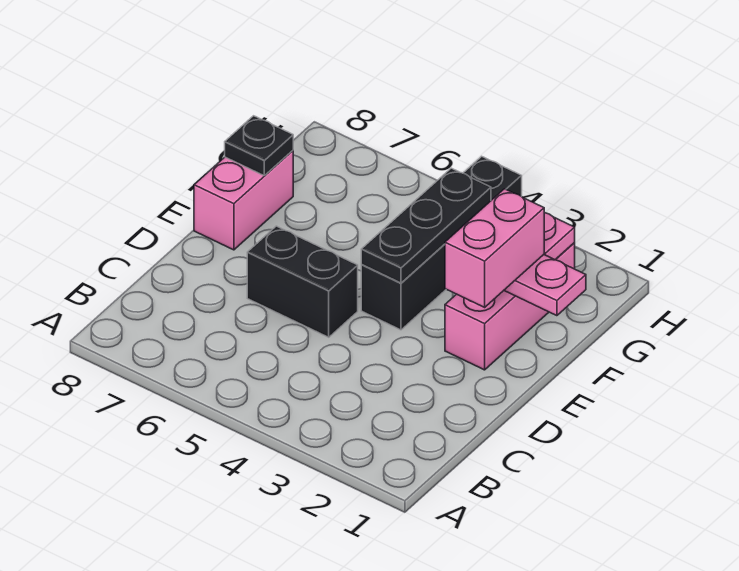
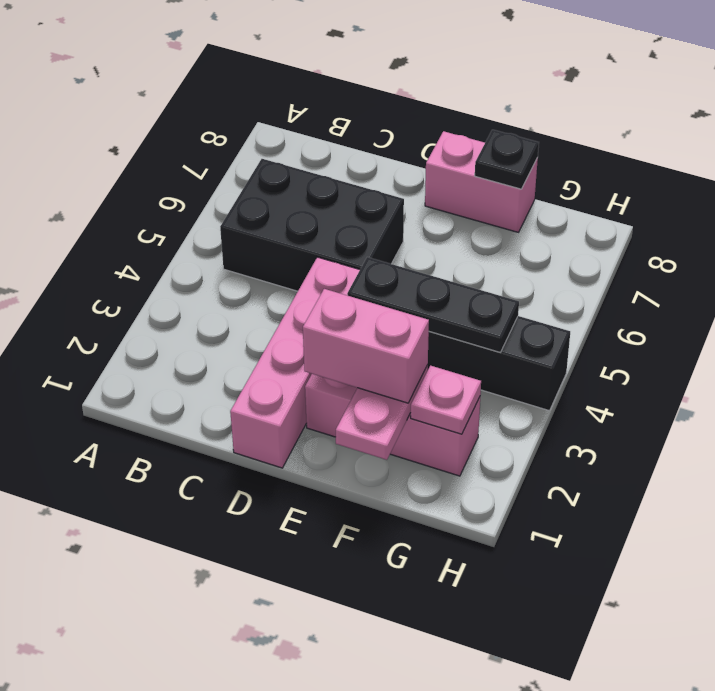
none -> pink 1x4 brick [230,257,360,468]
black 1x2 brick [247,226,358,337] -> black 2x3 brick [220,159,404,291]

